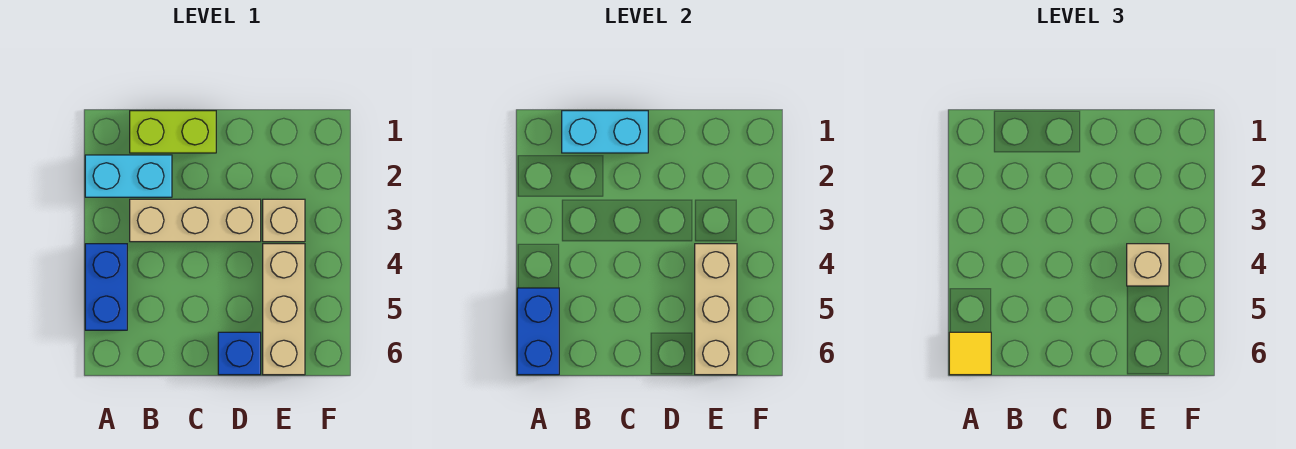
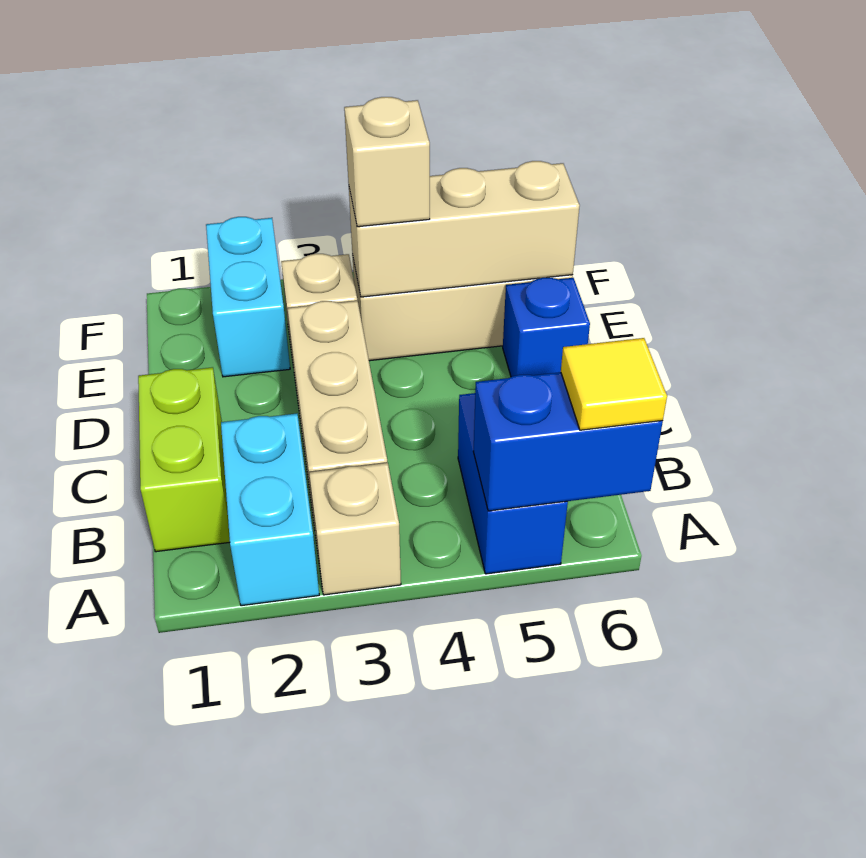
none -> tan 1x1 brick [309,463,401,595]
blue 1x2 brick [85,244,127,330] -> blue 1x2 brick turned to [458,393,568,574]
cyan 1x2 brick [562,111,648,153] -> cyan 1x2 brick moved to [206,217,290,377]

